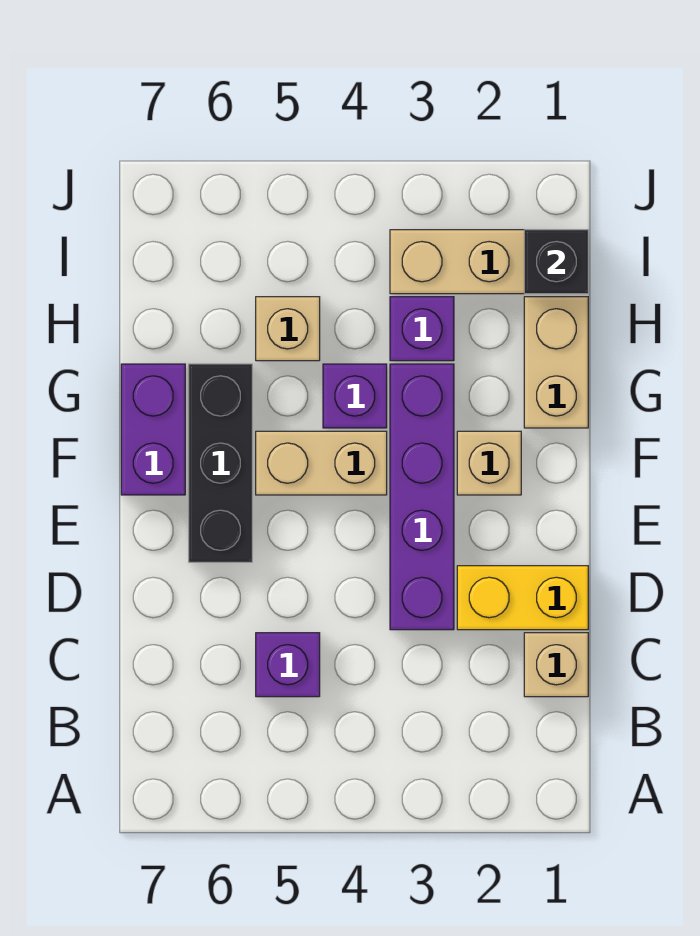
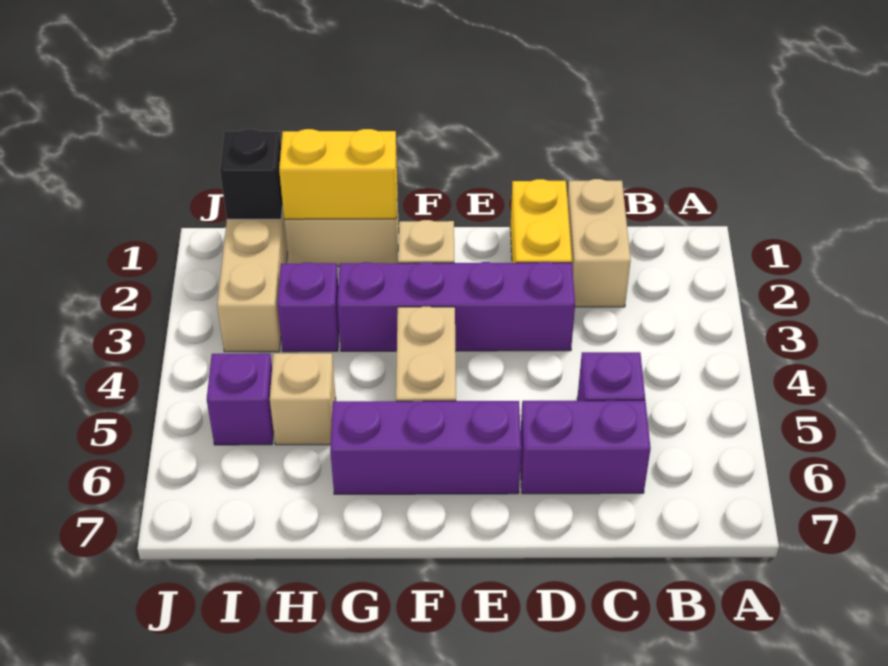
tan 1x1 brick [524,633,588,697] -> tan 1x2 brick [567,179,631,307]
black 1x3 brick [189,364,252,562] -> purple 1x3 brick [330,401,521,494]
purple 1x2 brick [121,364,185,495] -> purple 1x2 brick moved to [520,400,651,494]
none -> yellow 1x2 brick [279,129,397,219]
purple 1x1 brick [323,364,387,428] -> purple 1x1 brick moved to [207,353,274,445]

